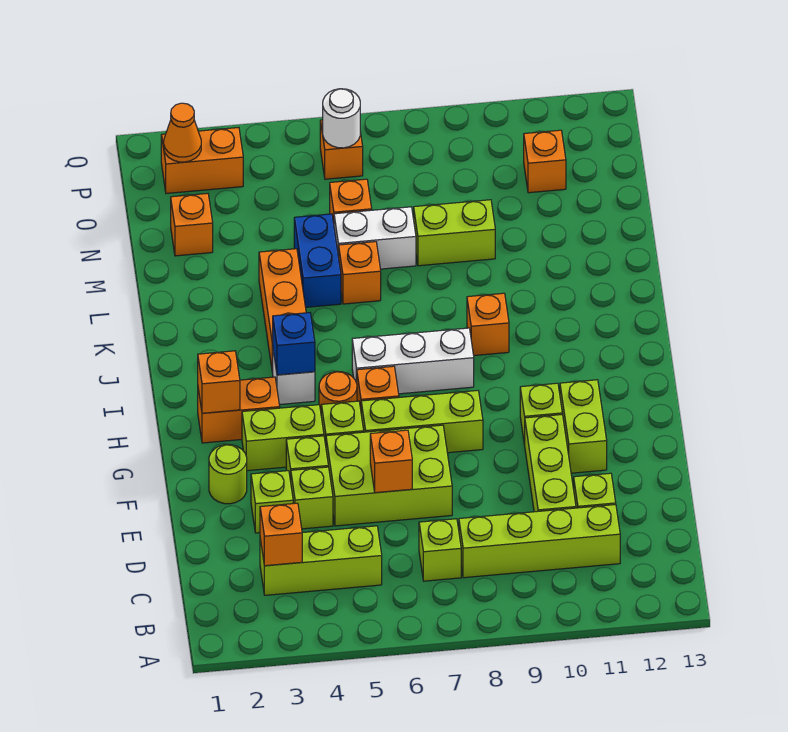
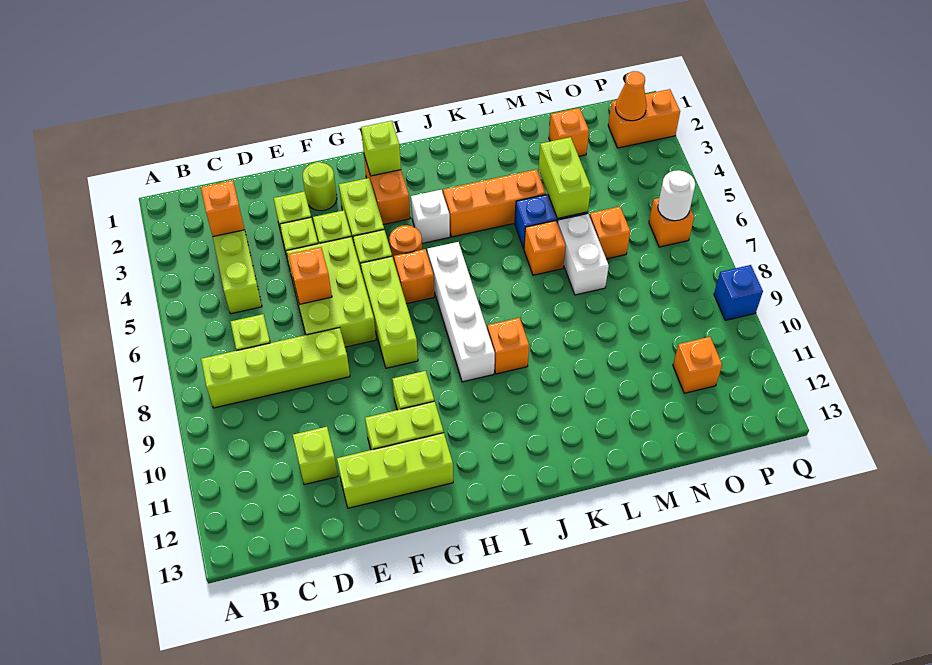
lime 1x4 brick [459,505,620,578] -> lime 1x4 brick turned to [201,328,350,408]
lime 1x3 brick [525,415,576,512] -> lime 1x3 brick moved to [337,433,453,508]
orange 1x1 brick [198,351,240,413] -> lime 1x1 brick [361,121,401,176]
blue 1x1 brick [273,313,315,375] -> blue 1x1 brick moved to [714,265,763,320]
white 1x3 brick [352,328,474,394] -> white 1x4 brick [427,242,495,382]
lime 1x2 brick [414,200,495,266] -> lime 1x2 brick moved to [539,137,591,219]
orange 1x2 brick [161,128,243,193] -> orange 1x2 brick turned to [608,89,680,148]

